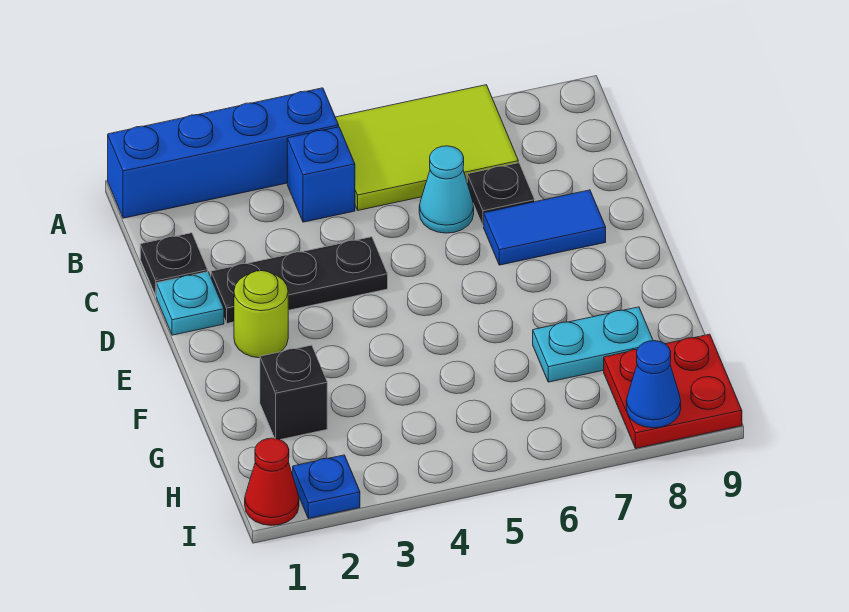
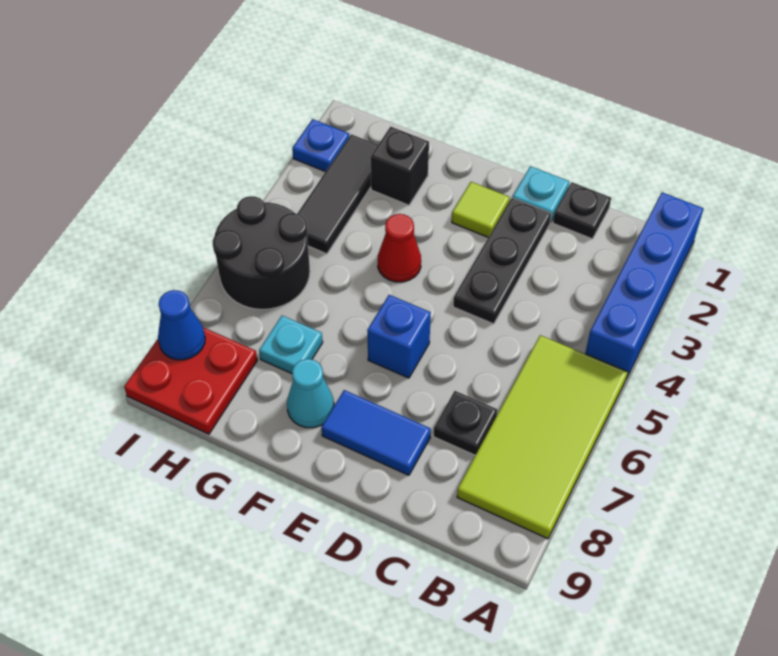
lime 2x3 tile [335,85,518,210] -> lime 2x4 tile [457,335,628,539]
blue 1x1 brick [287,127,355,222] -> blue 1x1 brick moved to [367,295,431,378]
cyan 1x1 cone [419,146,474,233] -> cyan 1x1 cone moved to [287,359,334,428]
blue 1x2 tile [484,190,606,265] -> blue 1x2 tile turned to [322,390,431,475]
lime 1x1 round brick [234,271,288,358] -> lime 1x1 tile [452,182,510,237]
cyan 1x2 plate [533,307,653,382] -> cyan 1x1 plate [259,316,323,373]
none -> black 1x3 tile [297,134,378,254]
none -> black 2x2 round brick [213,196,310,309]
red 1x1 cone [245,438,299,526] -> red 1x1 cone moved to [378,214,421,282]

